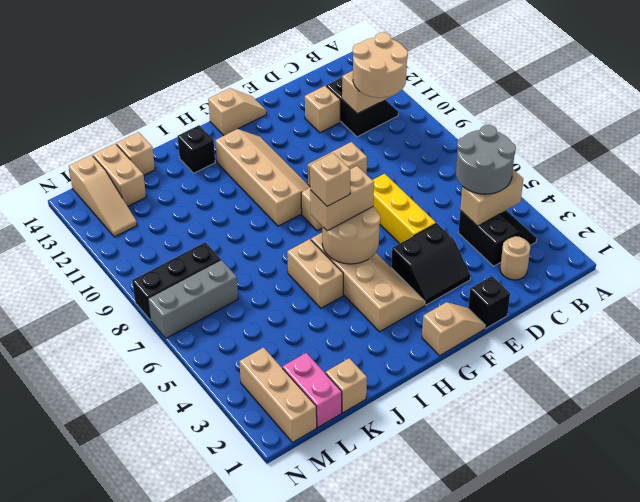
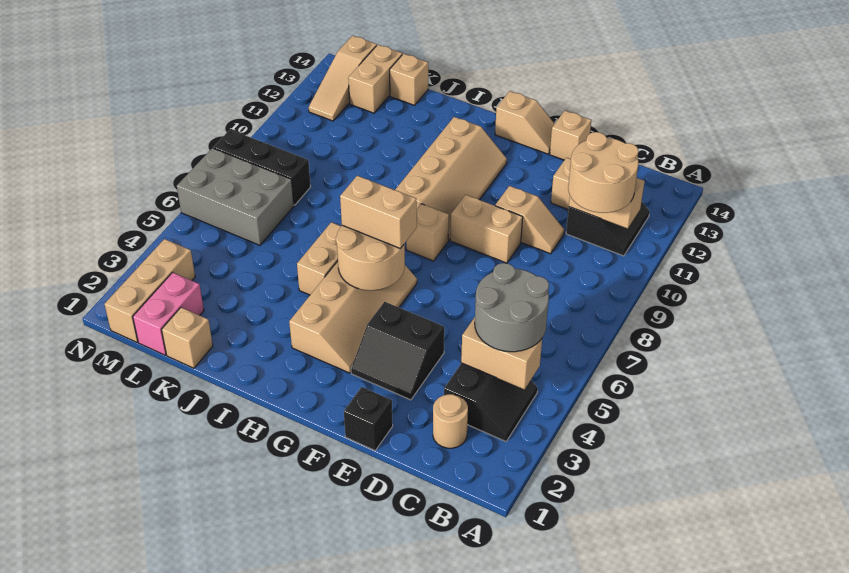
yellow 1x3 brick [373,174,436,244] -> none
tan 1x2 slope [422,302,485,356] -> tan 1x2 slope moved to [495,186,564,254]
tan 1x1 brick [310,153,350,206] -> tan 1x1 brick moved to [550,111,591,160]
black 1x1 brick [178,125,215,173] -> none
grey 1x3 brick [148,260,238,338] -> grey 2x3 brick [177,148,294,245]

